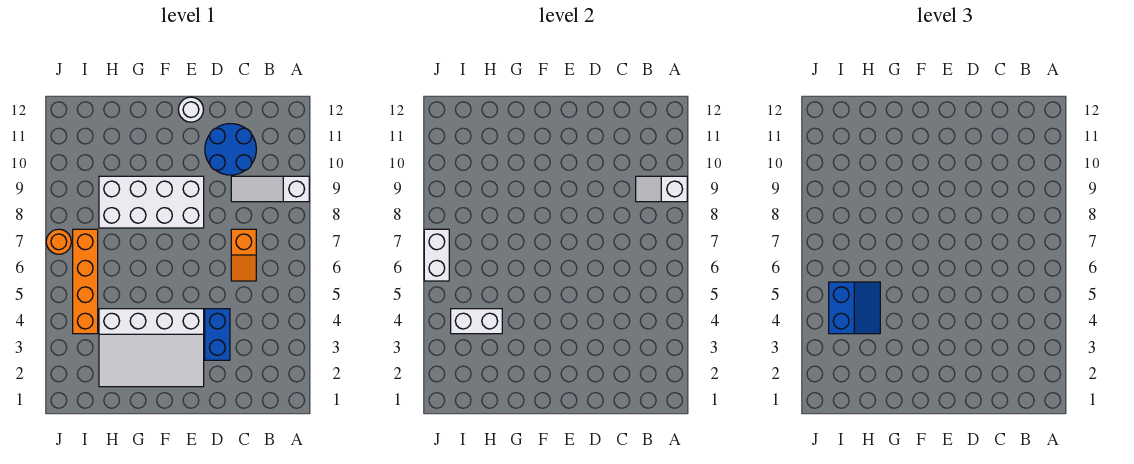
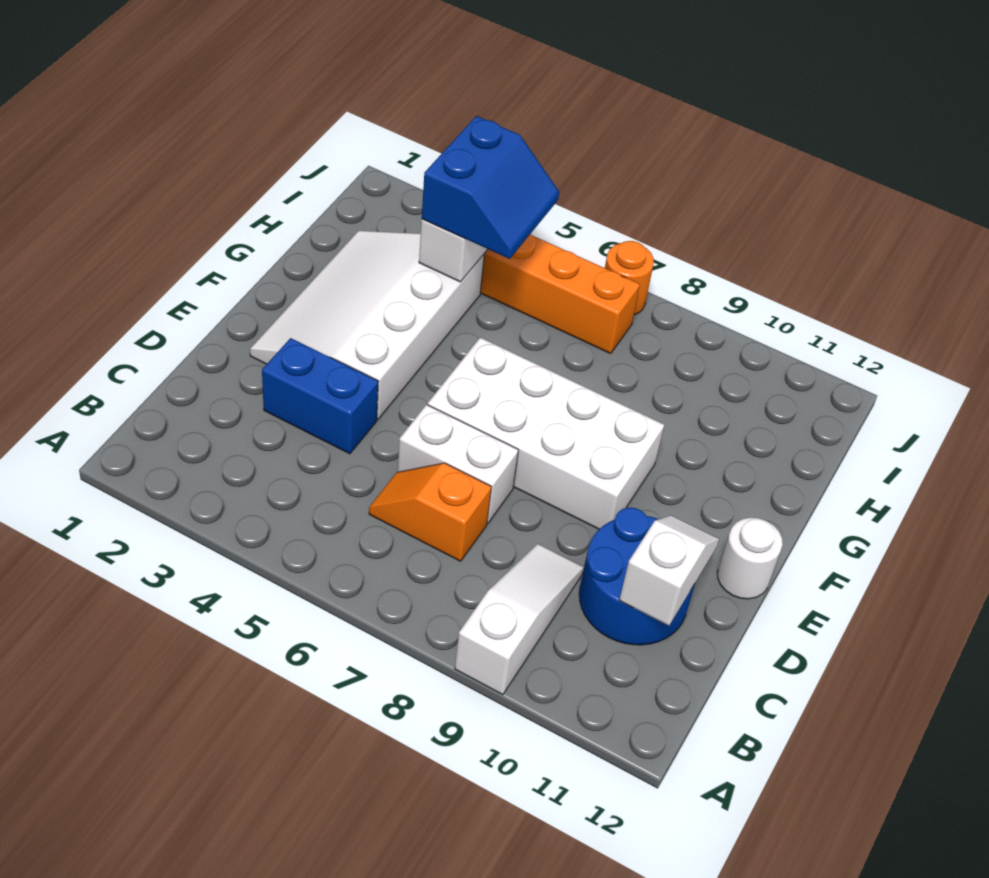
white 1x2 slope [636,176,687,202] -> white 1x2 slope moved to [619,515,719,626]
white 2x4 brick [99,176,204,228] -> white 2x4 brick turned to [428,338,664,529]
blue 2x2 slope [829,282,880,334] -> blue 2x2 slope turned to [422,116,559,259]
white 1x2 brick [424,229,449,281] -> white 1x2 brick moved to [398,405,518,523]

